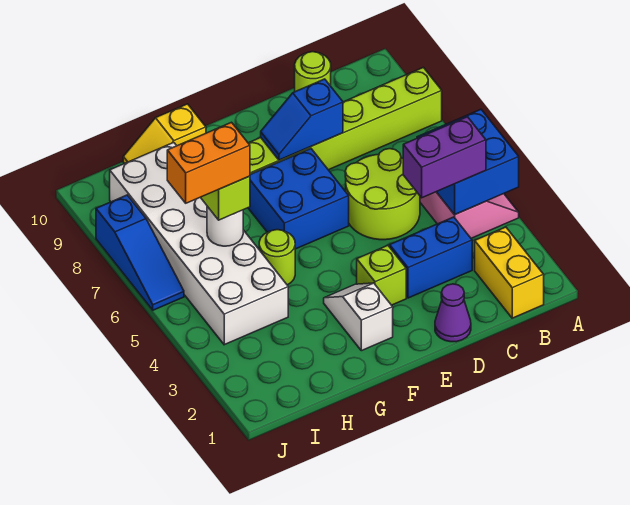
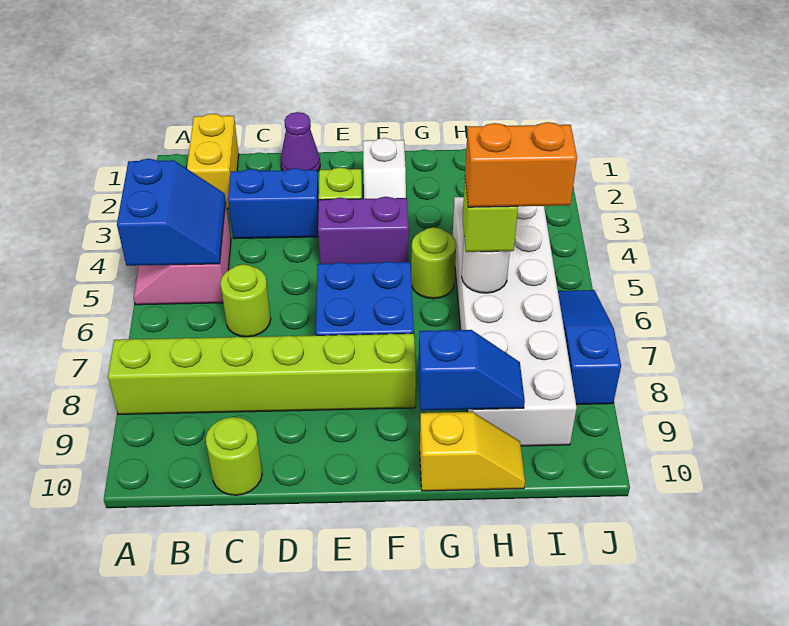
blue 2x2 brick [417,109,519,215] -> blue 2x2 slope [117,159,226,266]
purple 1x2 brick [403,117,486,198] -> purple 1x2 brick moved to [318,197,409,264]
lime 2x2 round brick [345,149,420,240] -> lime 1x1 round brick [220,264,271,337]
blue 1x2 slope [261,79,343,160] -> blue 1x2 slope moved to [418,330,525,411]

